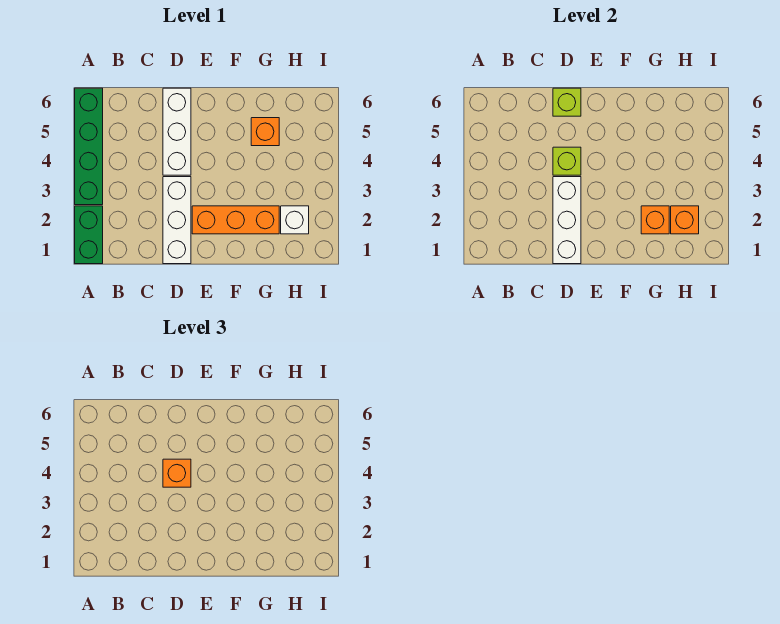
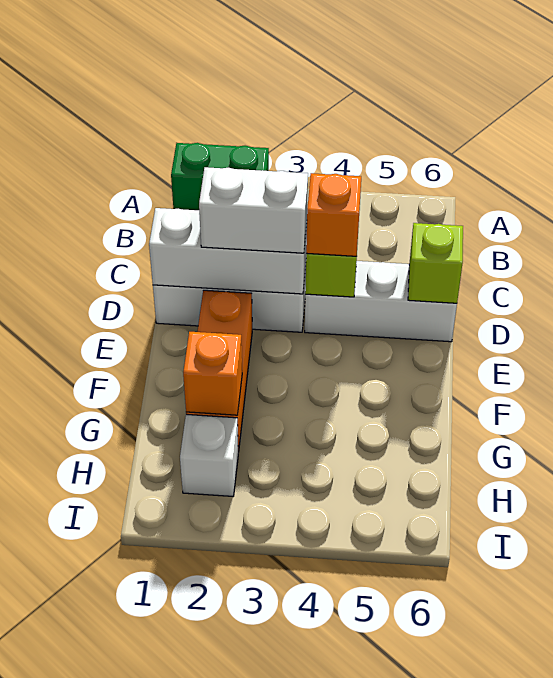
green 1x4 brick [75,88,103,205] -> none
none -> white 1x2 brick [199,167,308,253]
orange 1x1 brick [251,118,279,146] -> none
orange 1x1 brick [671,206,699,234] -> none

